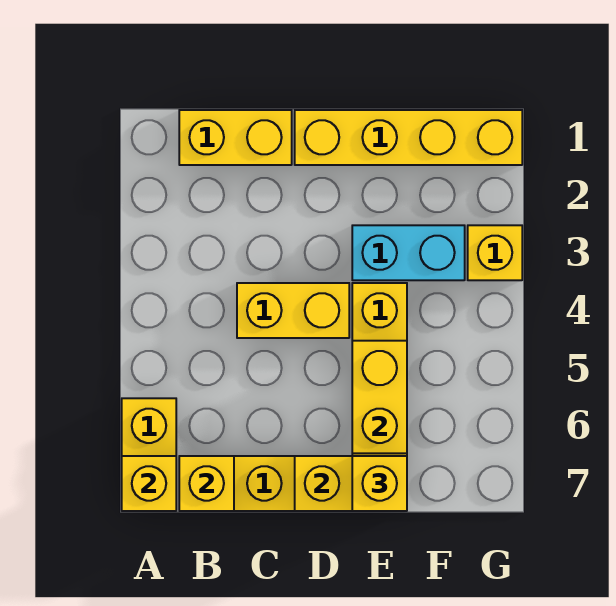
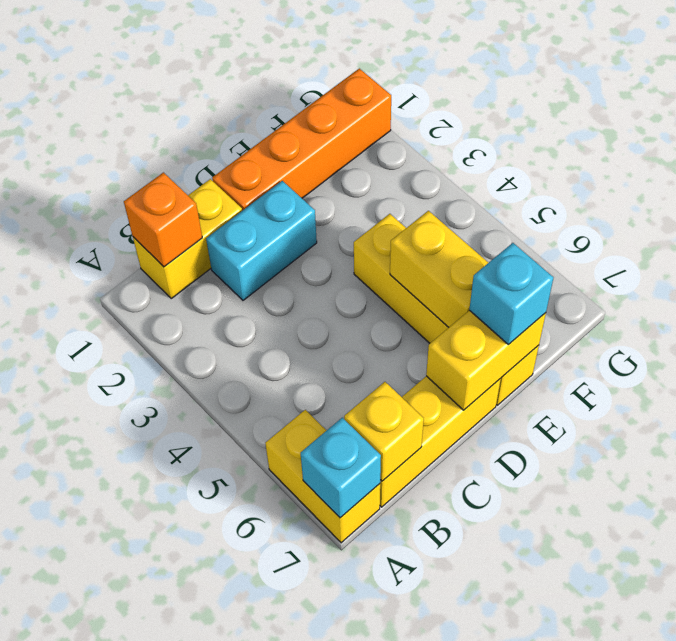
yellow 1x1 brick [122,456,176,511] -> cyan 1x1 brick [301,418,381,518]
none -> orange 1x1 brick [124,173,202,267]
yellow 1x2 brick [237,283,349,338] -> none
yellow 1x4 brick [295,110,522,165] -> orange 1x4 brick [212,69,391,211]
cyan 1x2 brick [352,225,465,280] -> cyan 1x2 brick moved to [206,181,317,300]
yellow 1x1 brick [352,456,407,511] -> cyan 1x1 brick [469,243,553,345]
yellow 1x1 brick [468,225,522,280] -> none

